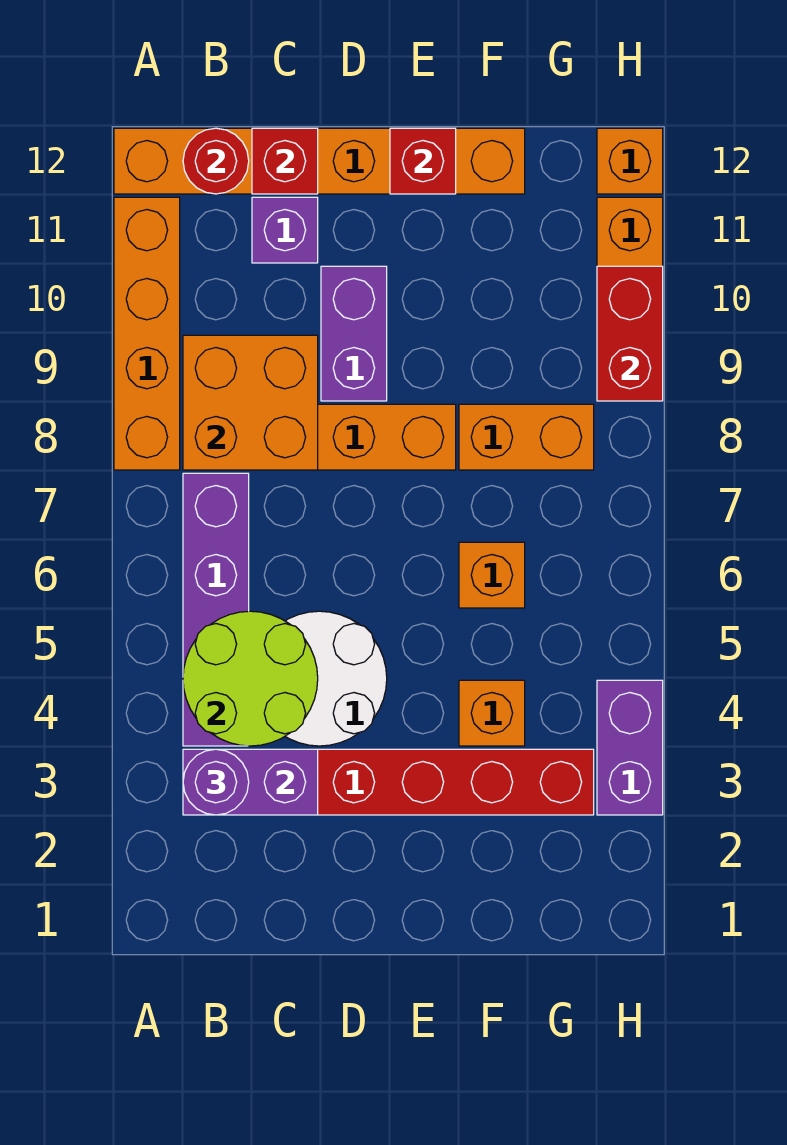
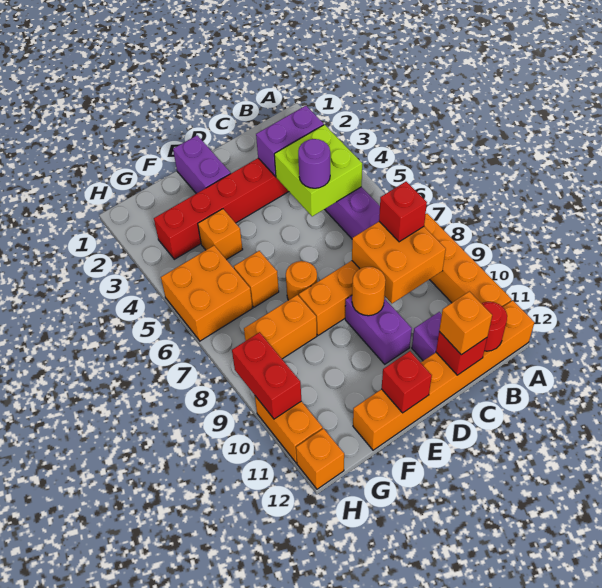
purple 1x1 round brick [183,749,249,815] -> purple 1x1 round brick moved to [298,139,330,188]
lime 2x2 round brick [183,611,318,746] -> lime 2x2 brick [274,125,362,216]
none -> red 1x1 brick [379,182,427,242]
white 2x2 round brick [285,611,387,746] -> none
none -> orange 1x1 brick [439,291,492,355]
none -> orange 1x1 round brick [352,267,386,316]
none -> orange 1x1 round brick [286,261,317,300]
none -> orange 2x2 brick [161,246,252,341]
purple 1x2 brick [597,680,663,815] -> purple 1x2 brick moved to [173,135,231,194]

